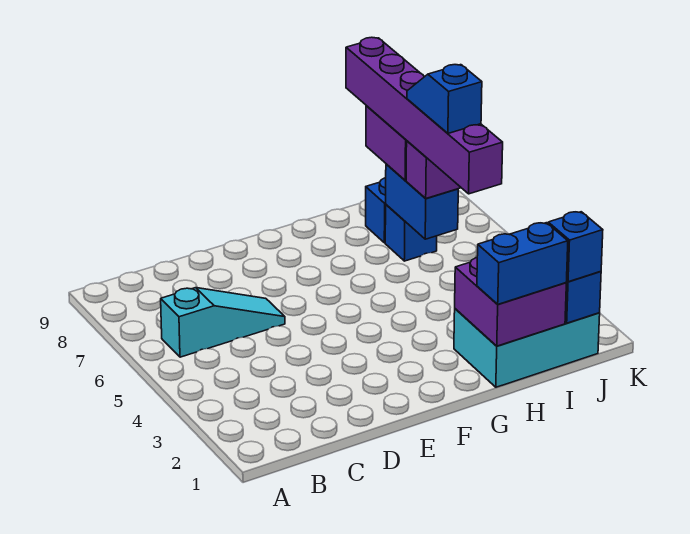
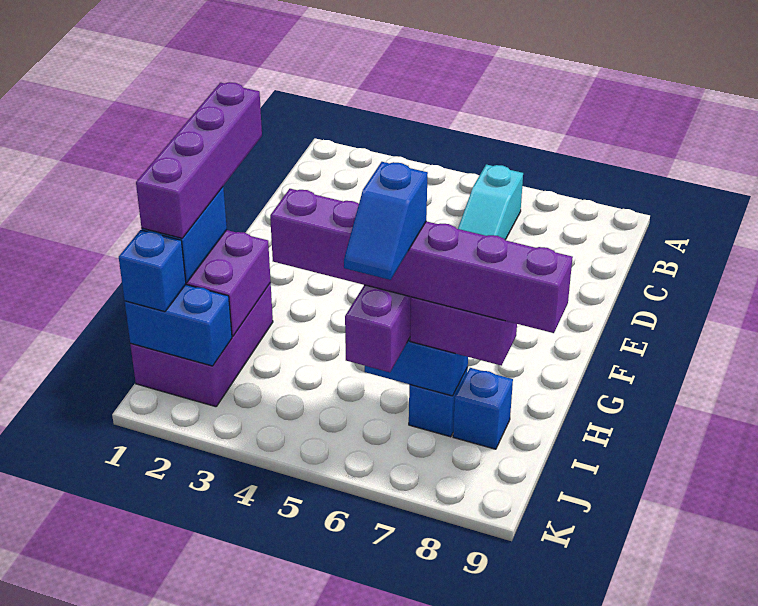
none -> purple 1x4 brick [136,82,262,238]
cyan 2x3 brick [454,309,600,387] -> purple 2x3 brick [130,283,273,407]
blue 1x2 slope [407,65,482,133] -> blue 1x2 slope turned to [344,162,428,280]

